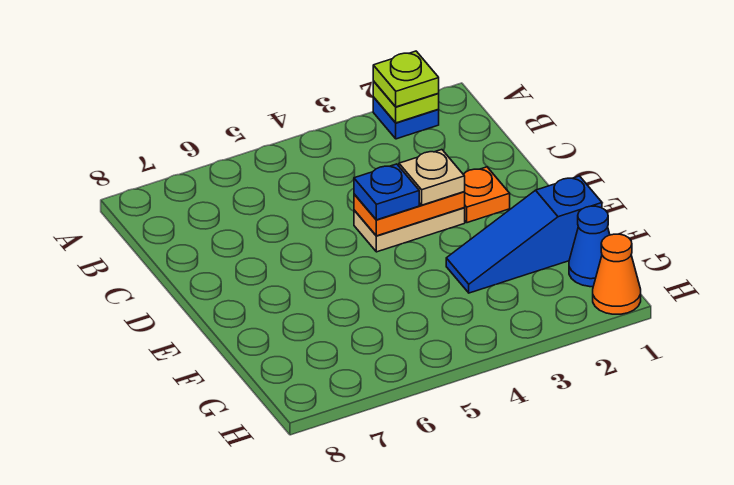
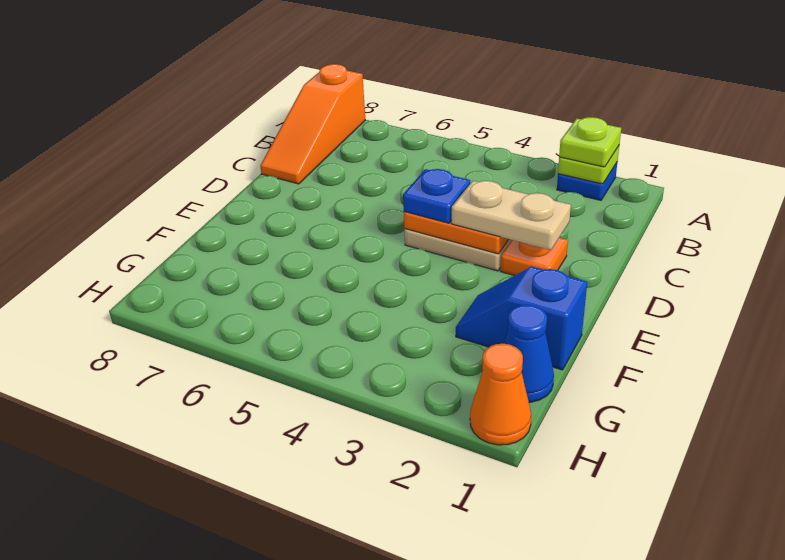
none -> orange 1x3 slope [260,64,365,184]
tan 1x1 plate [399,150,465,205] -> tan 1x2 plate [452,181,571,250]
blue 1x3 slope [446,176,602,293] -> blue 1x2 slope [456,267,587,370]

